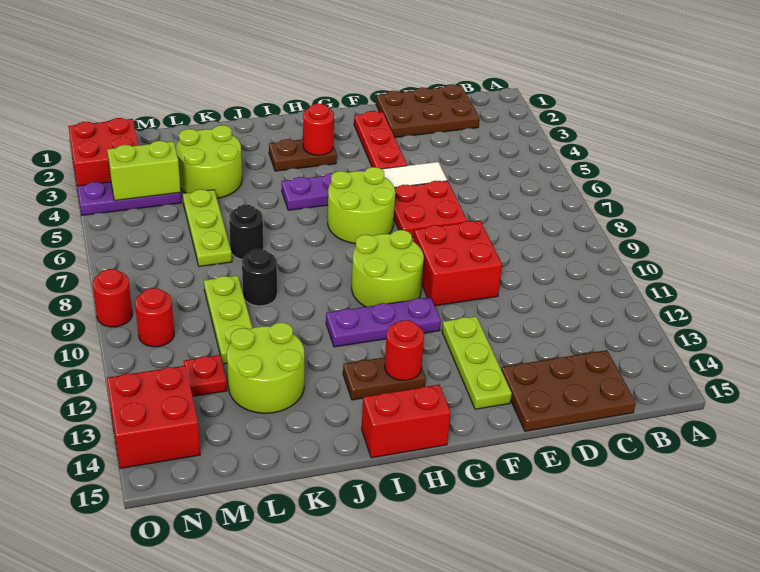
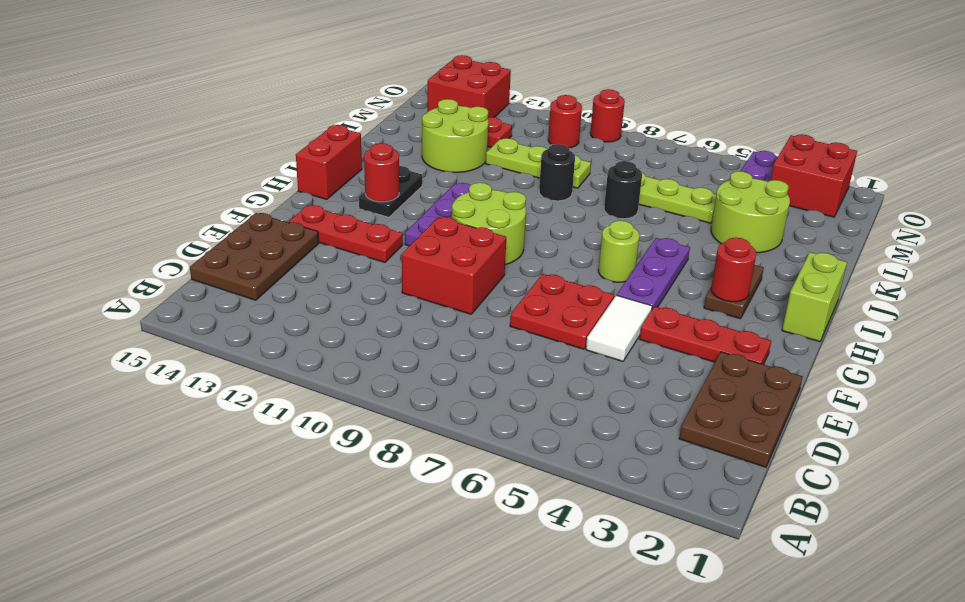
lime 1x3 plate [442,316,512,409] -> red 1x3 plate [289,205,403,262]
lime 2x2 round brick [328,167,395,244] -> lime 1x1 round brick [598,221,640,282]
brown 1x2 plate [343,357,426,400] -> black 1x2 plate [359,166,422,217]
lime 1x2 brick [107,141,181,201] -> lime 1x2 brick moved to [782,252,847,342]

